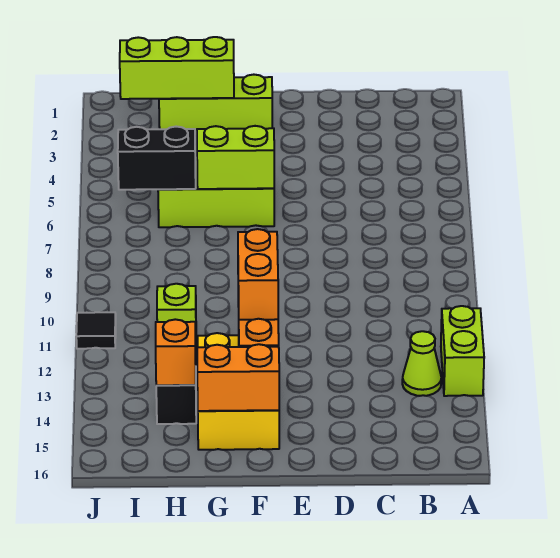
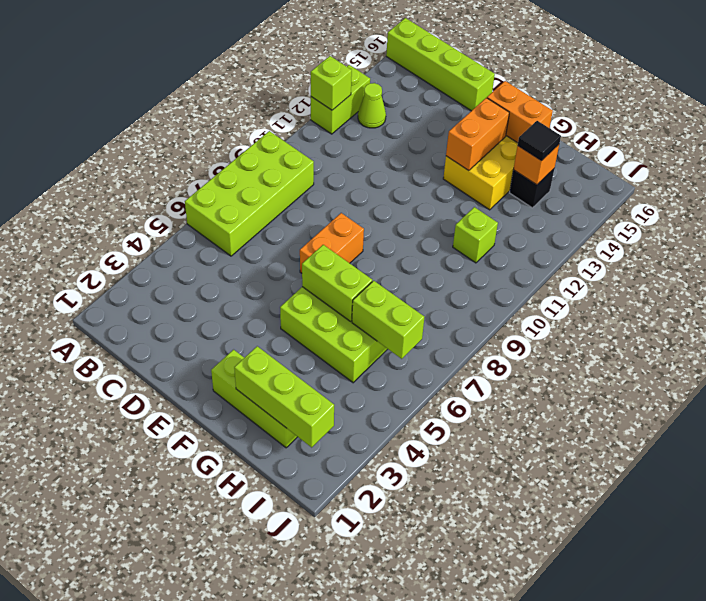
none -> lime 2x4 brick [185,131,314,256]
none -> lime 1x1 brick [311,56,352,110]
none -> lime 1x4 brick [386,18,495,111]
orange 1x2 brick [238,229,278,320] -> orange 1x2 brick moved to [300,213,364,273]
black 1x2 brick [118,127,196,190] -> lime 1x2 brick [352,281,424,359]
black 1x1 tile [76,312,116,349] -> black 1x1 tile moved to [518,121,561,161]

